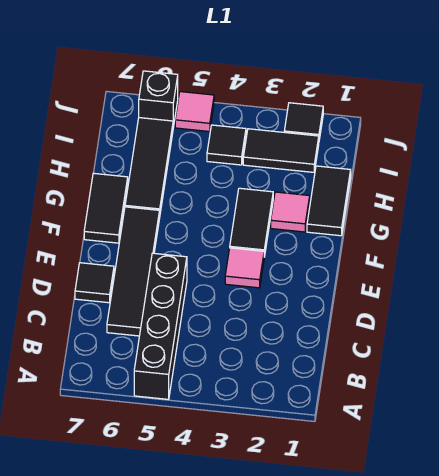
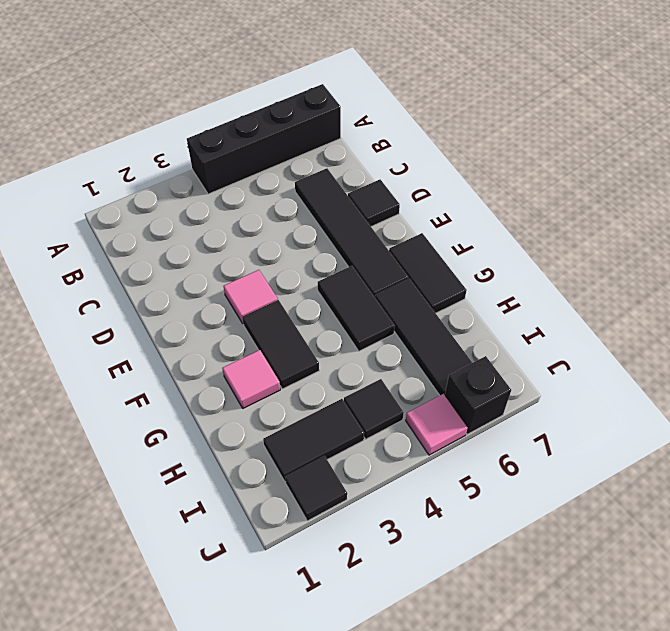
black 1x4 brick [134,253,187,399] -> black 1x4 brick turned to [187,84,341,194]
black 1x2 tile [307,166,351,236] -> black 1x2 tile moved to [318,266,395,351]

